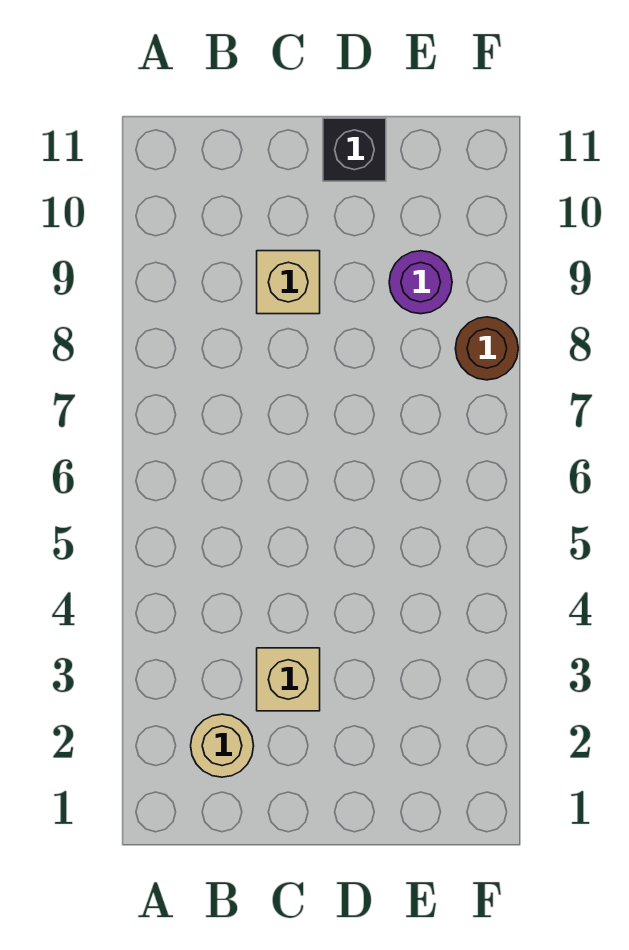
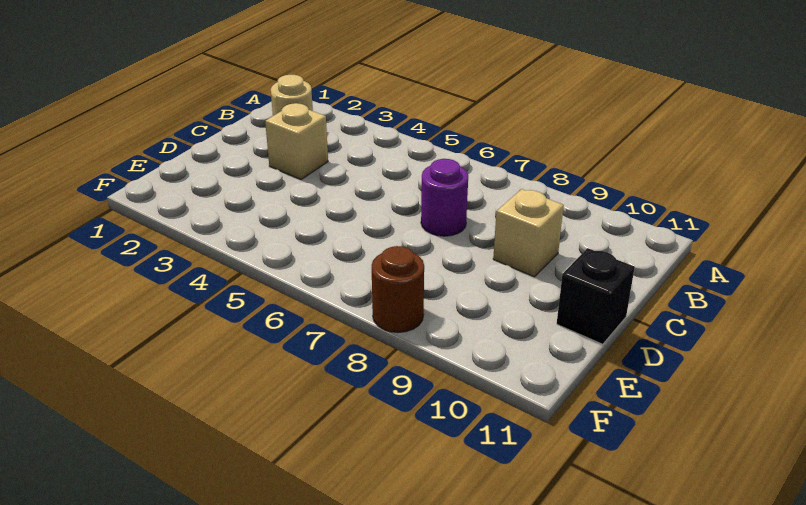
purple 1x1 round brick [389,251,452,314] -> purple 1x1 round brick moved to [421,159,468,236]

